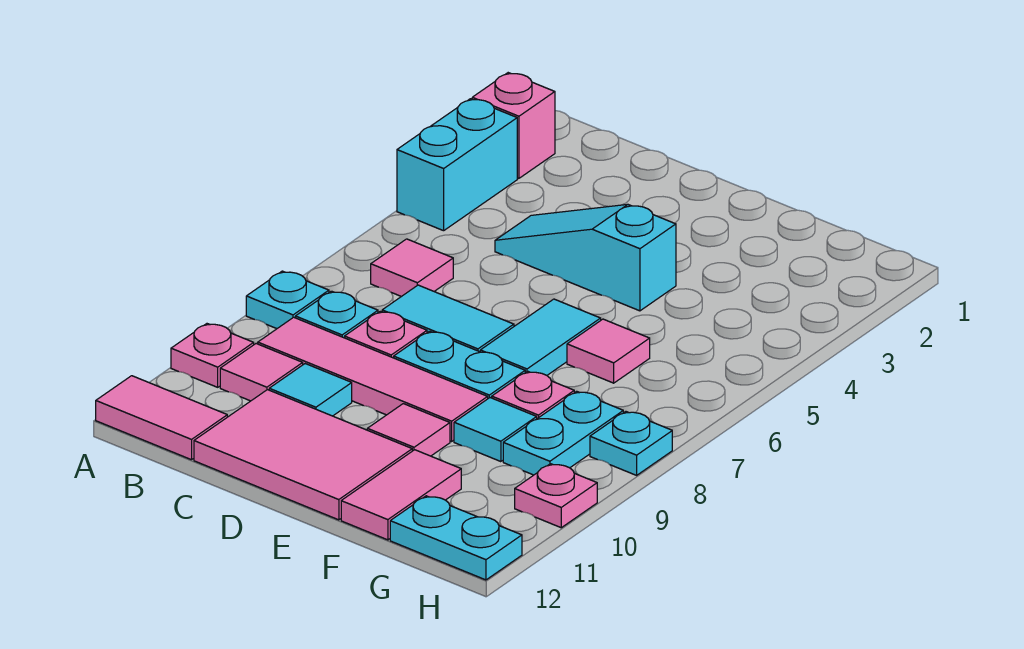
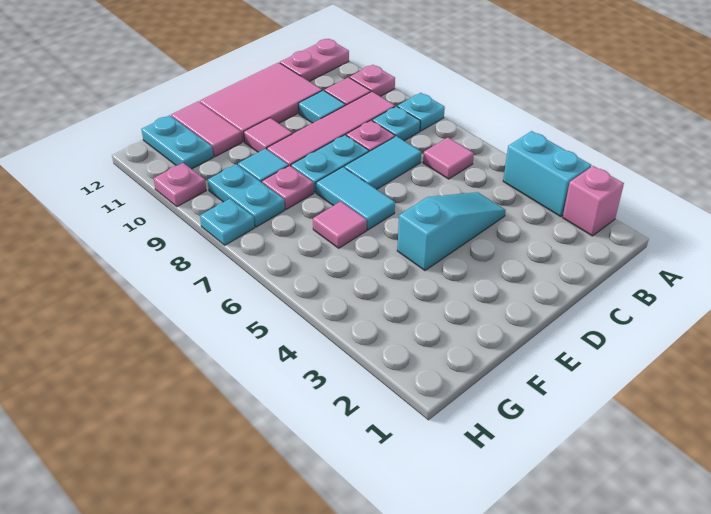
pink 1x2 tile [96,376,227,460] -> pink 1x2 plate [280,39,349,82]
cyan 1x2 plate [390,496,522,580] -> cyan 1x2 plate turned to [141,115,213,169]

